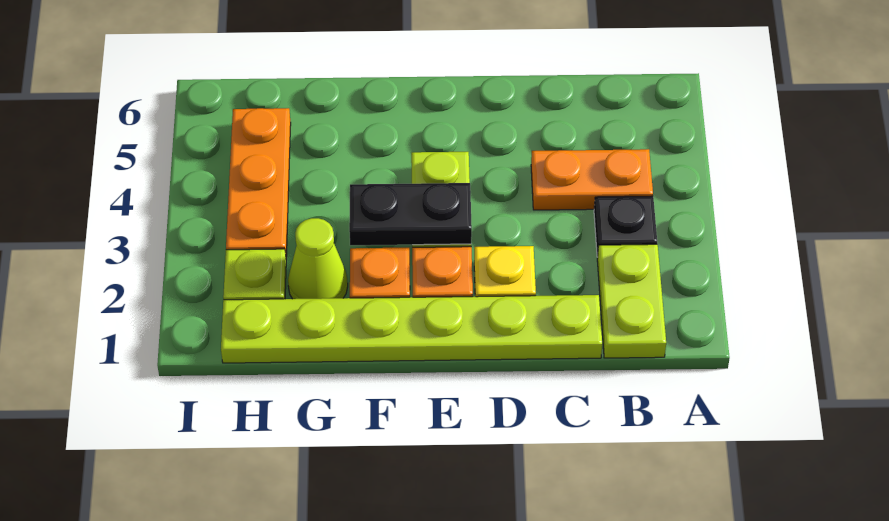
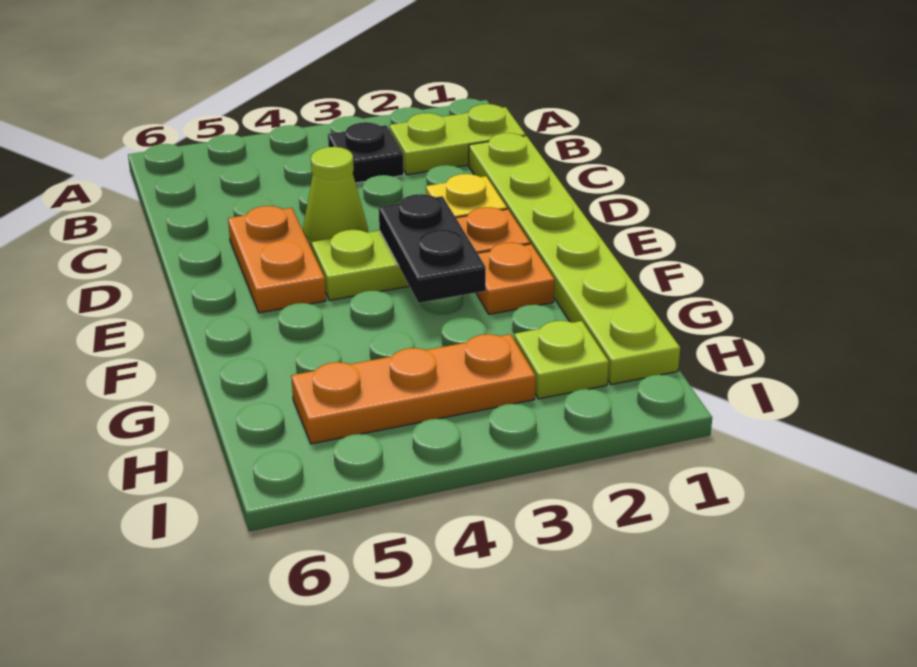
orange 1x2 plate [531,149,653,210] -> orange 1x2 plate moved to [228,206,326,313]
lime 1x1 cone [288,218,348,299] -> lime 1x1 cone moved to [303,147,368,249]

